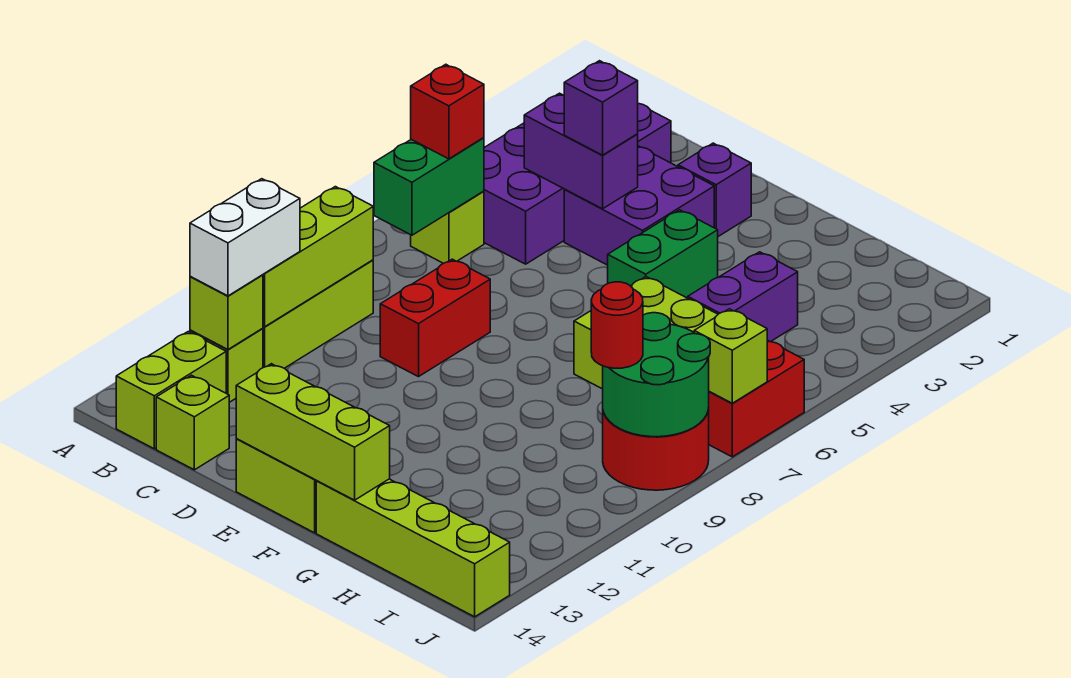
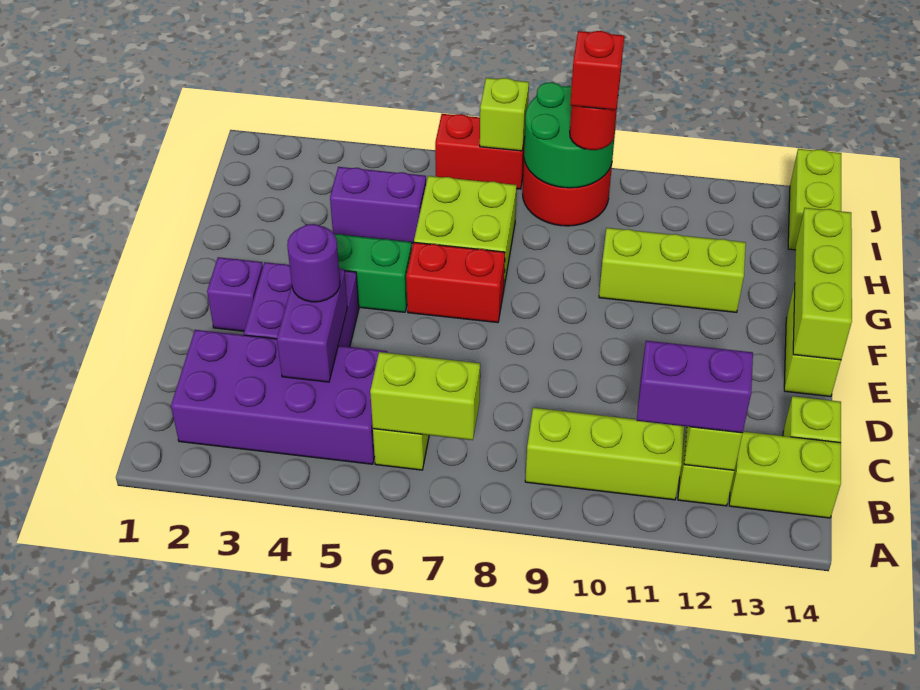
green 1x2 brick [374,138,484,235] -> lime 1x2 brick [370,352,480,440]
red 1x1 brick [411,64,484,159] -> red 1x1 brick moved to [570,31,624,110]
lime 1x3 brick [263,187,373,327] -> lime 1x3 brick moved to [599,228,746,312]
white 1x2 brick [190,179,300,296] -> purple 1x2 brick [637,341,753,433]
purple 1x1 brick [564,61,638,155] -> purple 1x1 round brick [287,224,340,302]
red 1x2 brick [380,259,490,377] -> red 1x2 brick moved to [406,242,505,323]
lime 1x4 brick [316,479,510,617] -> lime 1x2 brick [788,149,841,250]

